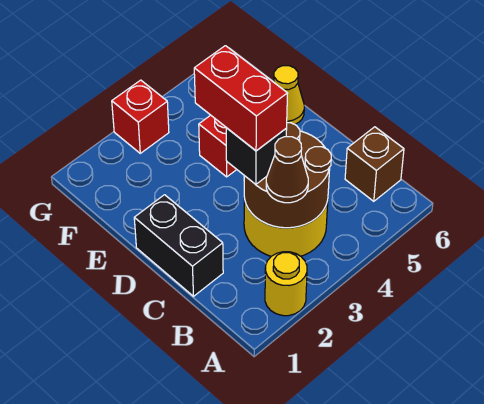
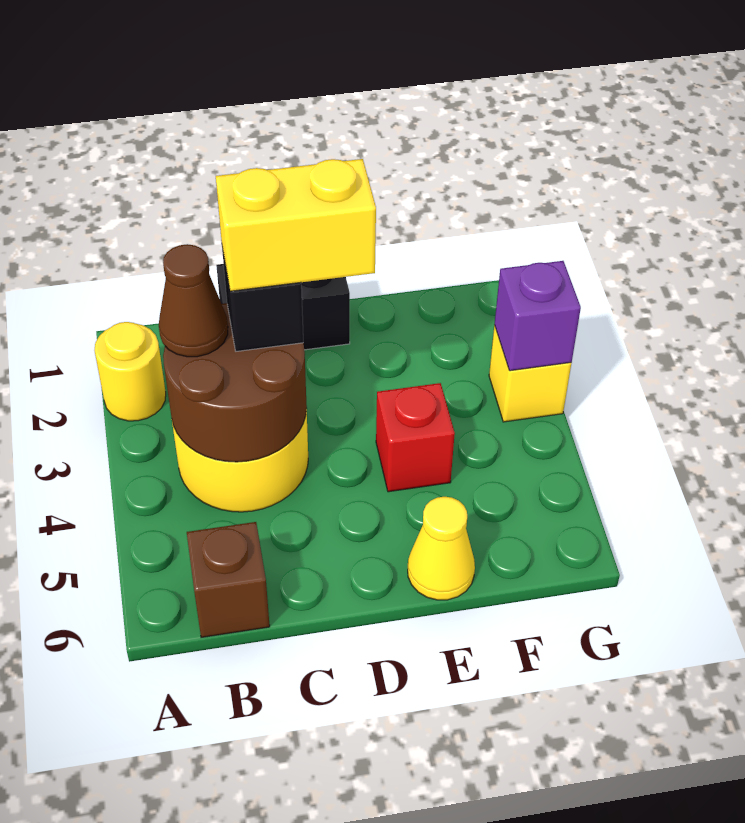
red 1x2 brick [194,46,288,151] -> yellow 1x2 brick [216,159,376,291]
red 1x1 brick [112,80,169,153] -> yellow 1x1 brick [489,325,571,422]
none -> purple 1x1 brick [495,261,581,371]

